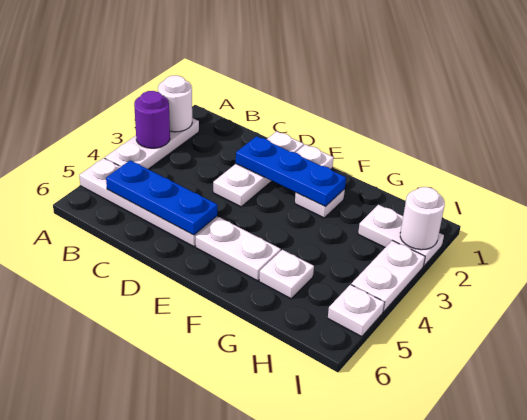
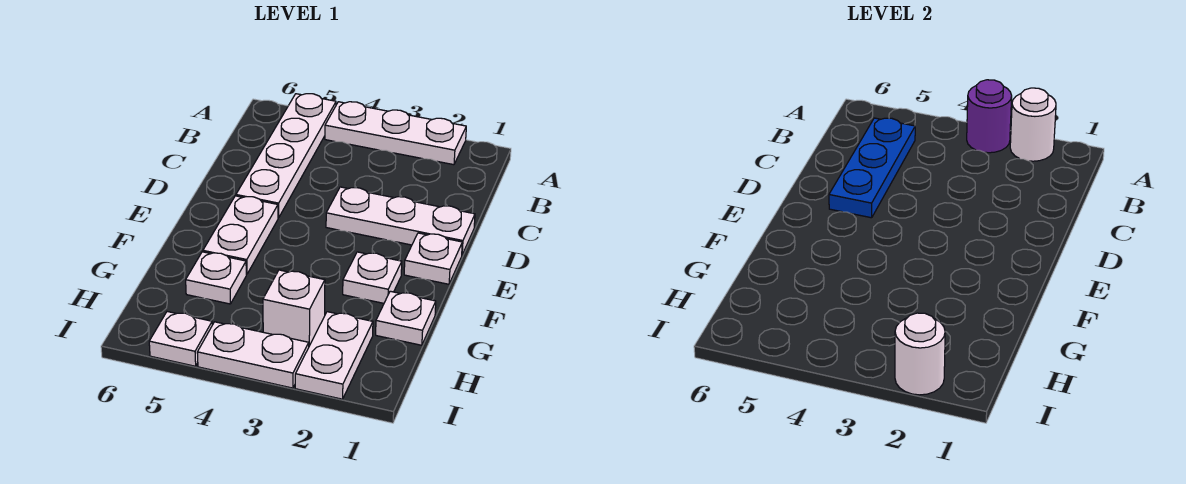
blue 1x3 plate [236,136,346,207] -> none
none -> white 1x1 plate [376,291,436,345]
none -> white 1x1 brick [263,270,325,346]

